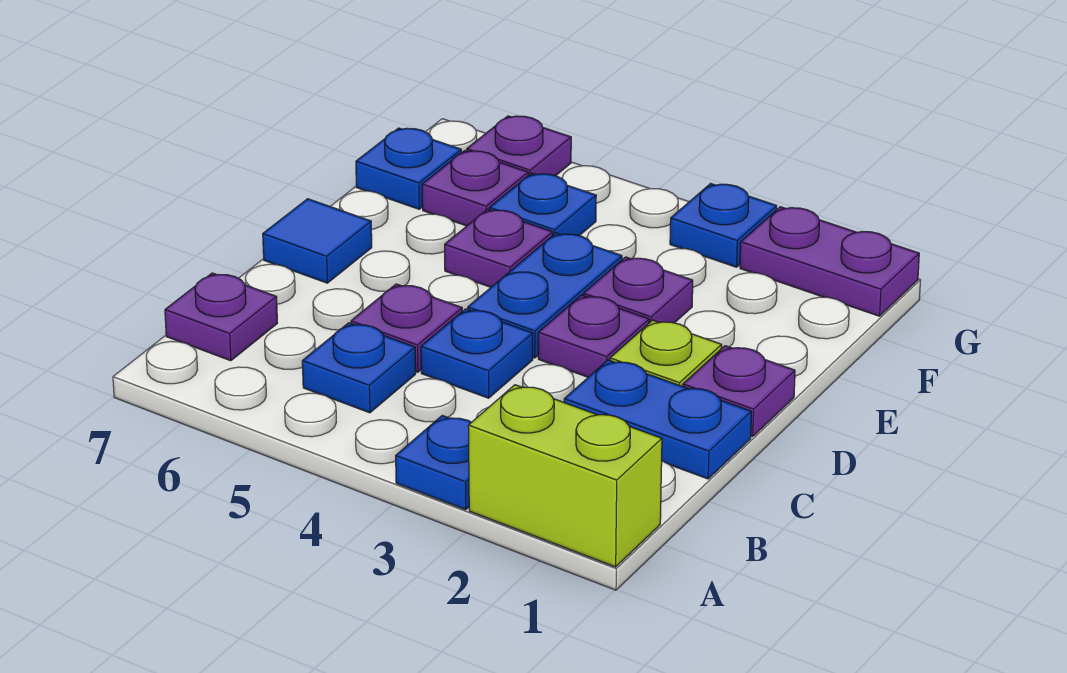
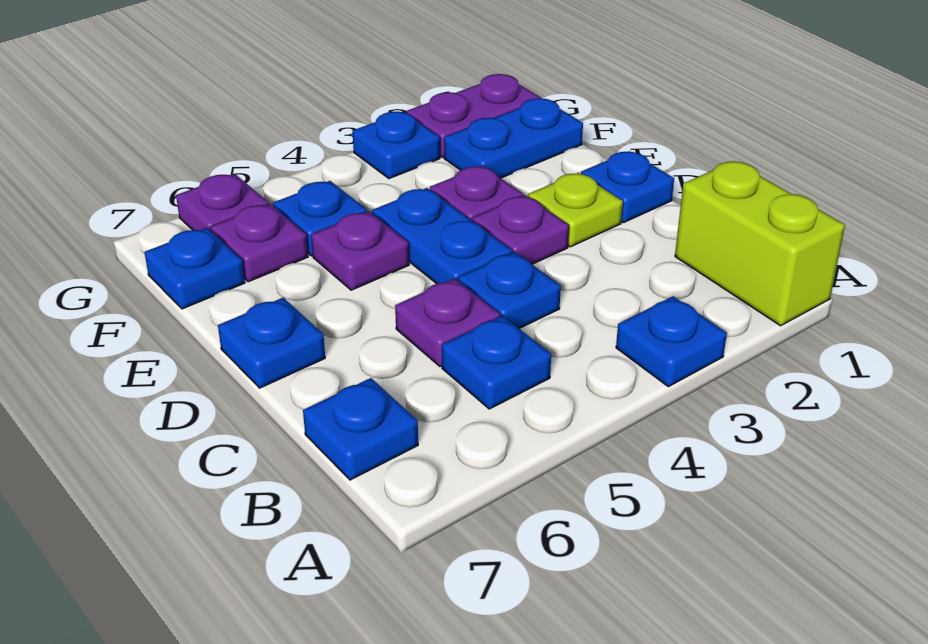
lime 1x2 brick [468,385,662,567] -> lime 1x2 brick turned to [675,161,845,326]
purple 1x1 plate [165,273,277,361] -> blue 1x1 plate [303,378,418,480]
blue 1x2 plate [564,360,752,479] -> blue 1x2 plate moved to [444,98,583,178]
purple 1x1 plate [683,346,795,437] -> blue 1x1 plate [581,151,674,223]
blue 1x1 tile [263,199,372,283] -> blue 1x1 plate [218,298,325,388]

